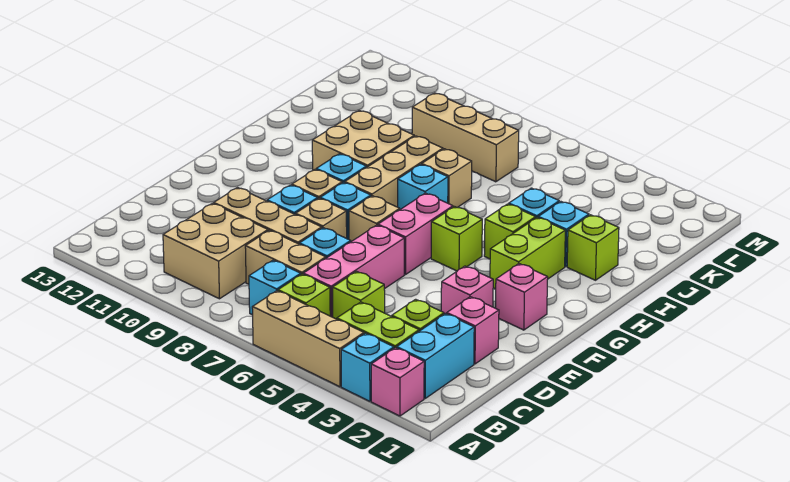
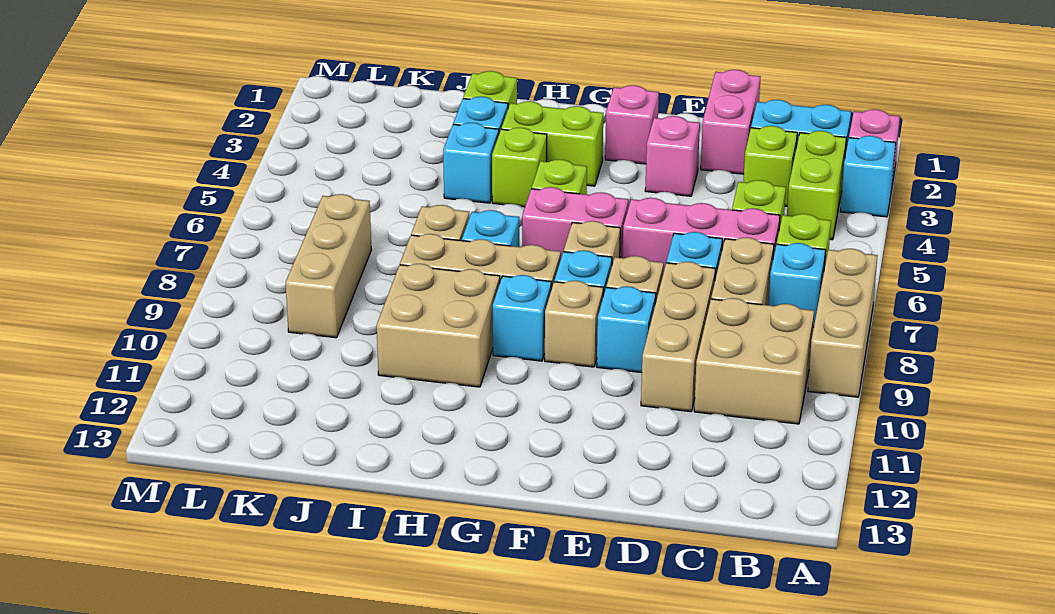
tan 1x3 brick [252,291,364,387] -> tan 1x3 brick moved to [808,249,878,397]
pink 1x1 brick [447,297,499,364] -> pink 1x2 brick [701,70,761,174]

